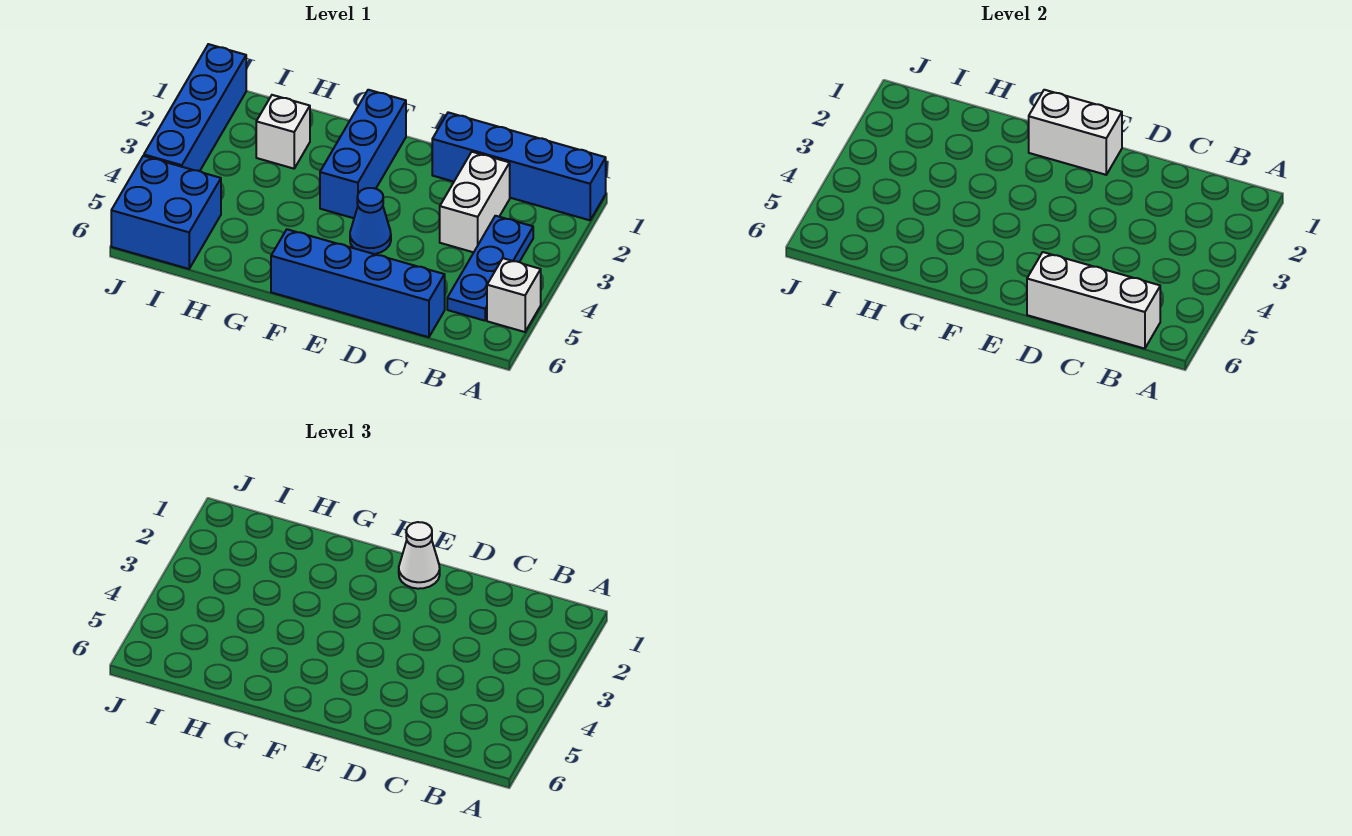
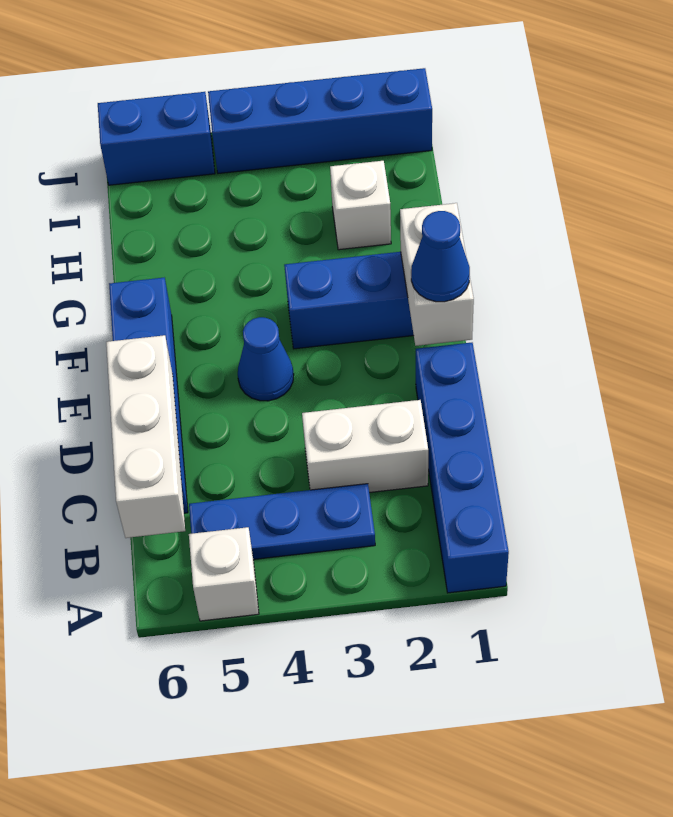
white 1x1 cone [399,522,440,589] -> blue 1x1 cone [411,211,470,302]
blue 2x2 brick [111,156,221,269] -> blue 1x2 brick [98,92,215,185]

